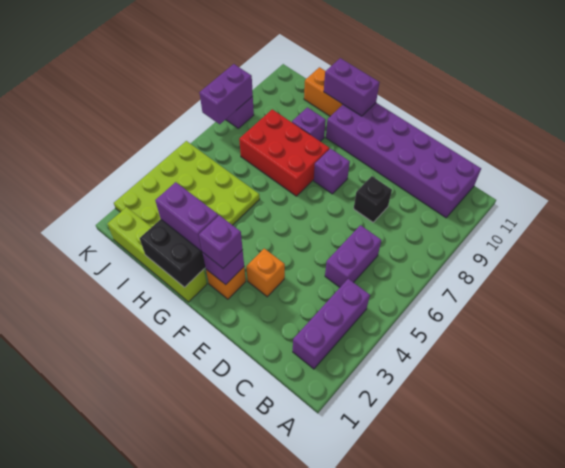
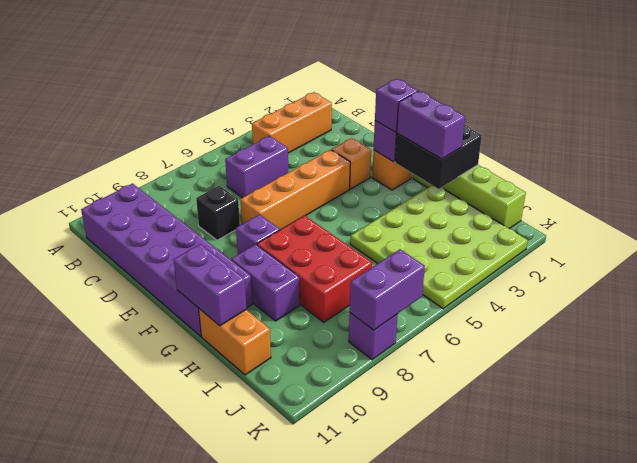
purple 1x3 brick [293,279,370,369] -> orange 1x3 brick [252,92,332,153]
none -> orange 1x4 brick [240,150,350,230]
purple 1x1 brick [292,107,326,141] -> purple 1x2 brick [231,244,300,321]

